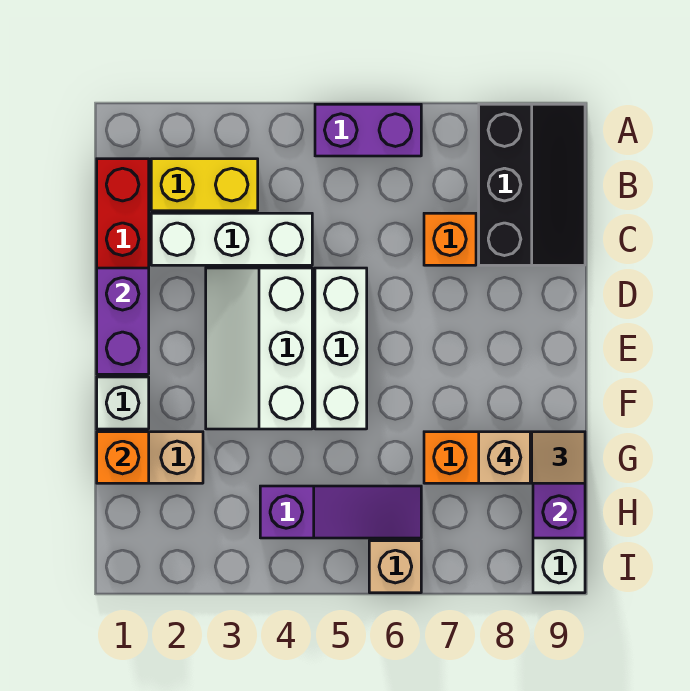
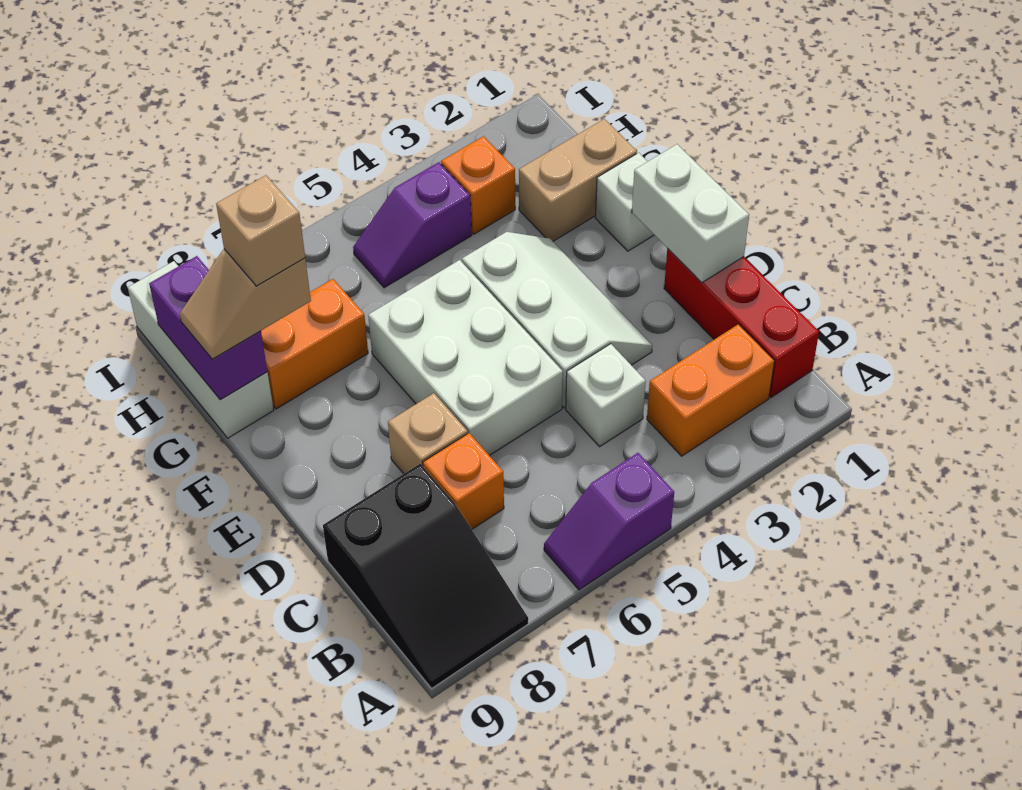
purple 1x2 brick [315,104,421,156] -> purple 1x2 slope [544,453,674,590]
black 2x3 slope [479,104,585,265] -> black 2x3 slope turned to [323,464,528,688]
yellow 1x2 brick [151,159,258,211] -> orange 1x2 brick [647,324,774,456]
white 1x3 brick [151,213,312,265] -> white 1x1 brick [566,344,646,447]
purple 1x2 brick [97,268,149,374] -> white 1x2 brick [632,144,749,283]
white 1x3 brick [315,268,367,429] -> white 2x3 brick [368,260,563,456]
orange 1x1 brick [97,432,149,483] -> orange 1x1 brick moved to [441,136,515,234]
purple 1x3 slope [260,486,421,538] -> purple 1x2 slope [353,162,472,288]
tan 1x1 brick [369,541,421,593] -> tan 1x1 brick moved to [388,393,468,474]

